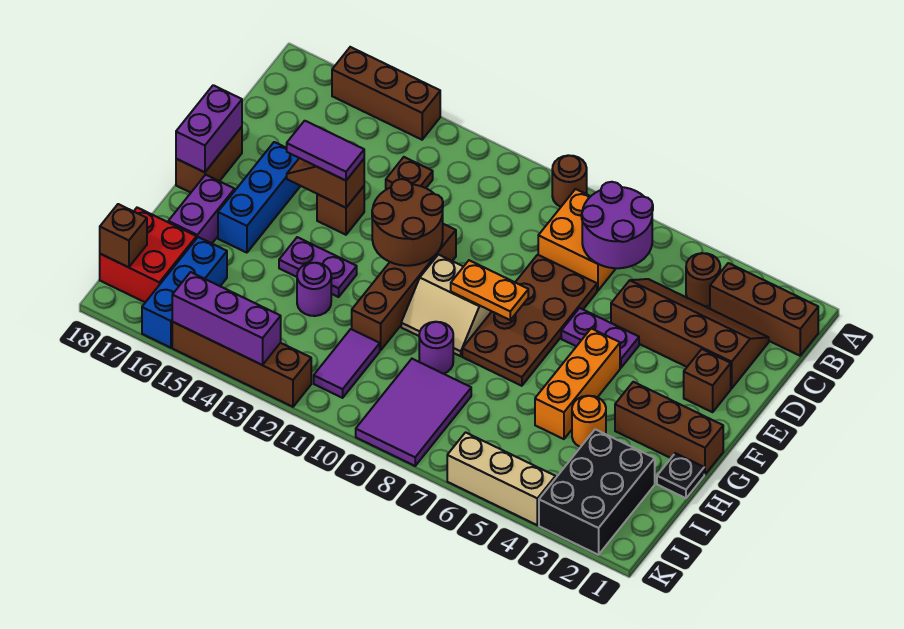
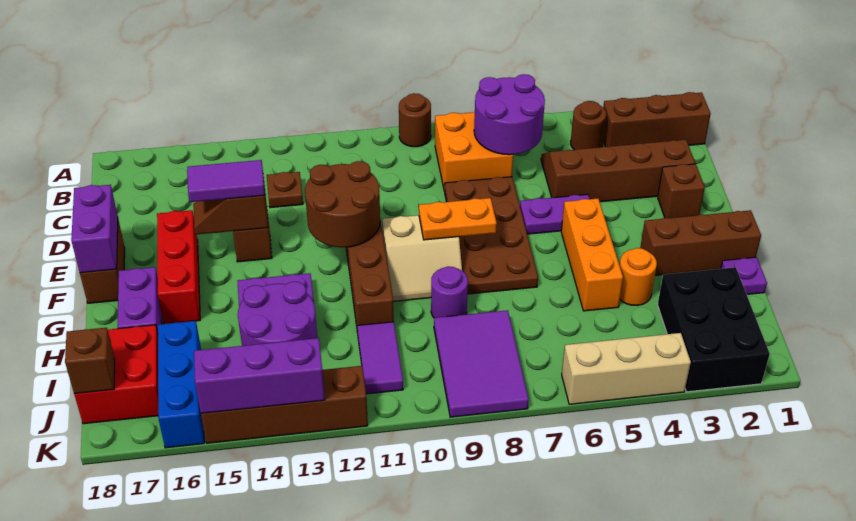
brown 1x3 brick [332,47,440,140] -> none
blue 1x3 brick [218,142,300,253] -> red 1x3 brick [157,210,200,324]
black 1x1 plate [657,453,704,498] -> purple 1x1 plate [721,257,767,294]
purple 1x1 round brick [297,263,331,316] -> purple 2x2 round brick [238,281,317,346]

